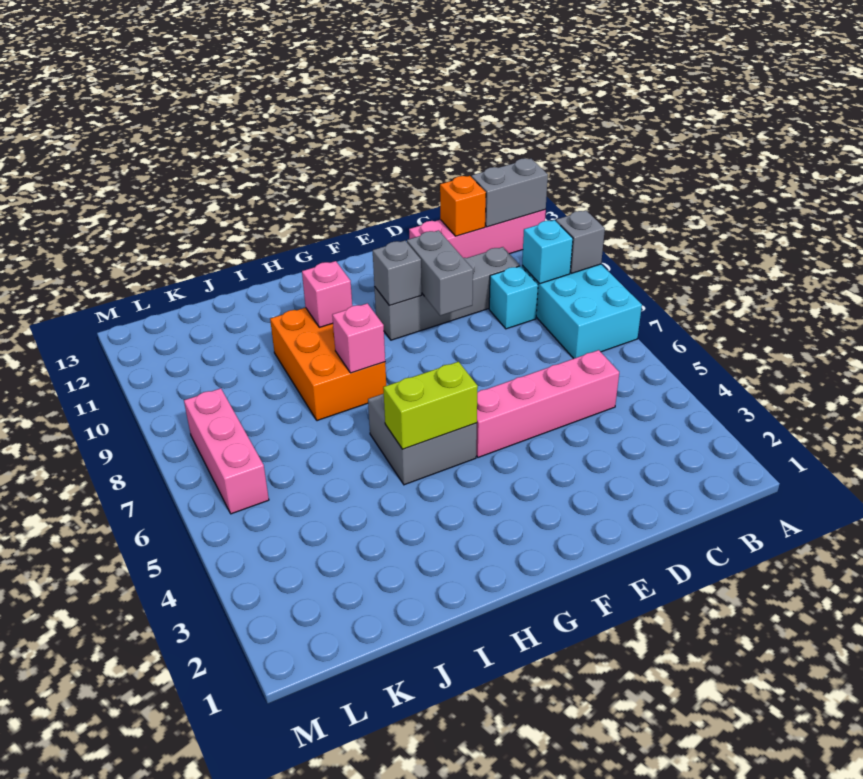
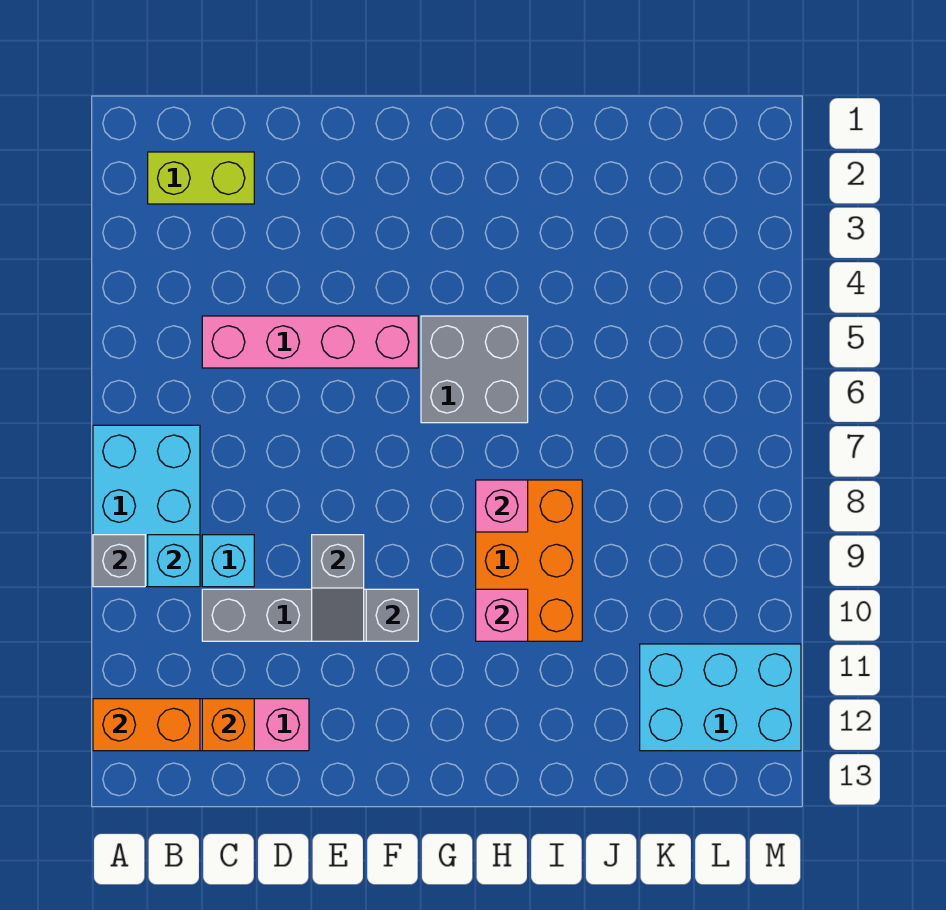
grey 1x2 brick [471,158,548,227] -> orange 1x2 brick [93,699,200,751]
grey 1x2 brick [407,230,473,316] -> grey 1x2 slope [312,535,364,641]
lime 1x2 brick [383,362,478,449] -> lime 1x2 brick moved to [148,152,254,204]
none -> cyan 2x3 brick [640,644,801,751]
pink 1x3 brick [184,388,269,514] -> none

